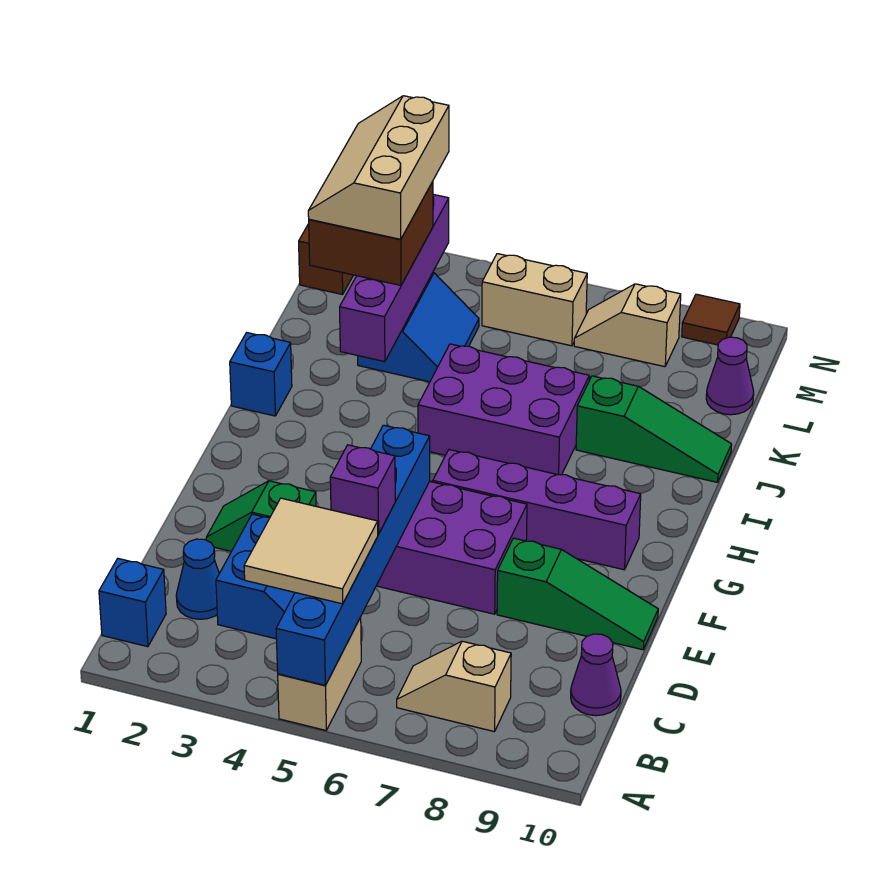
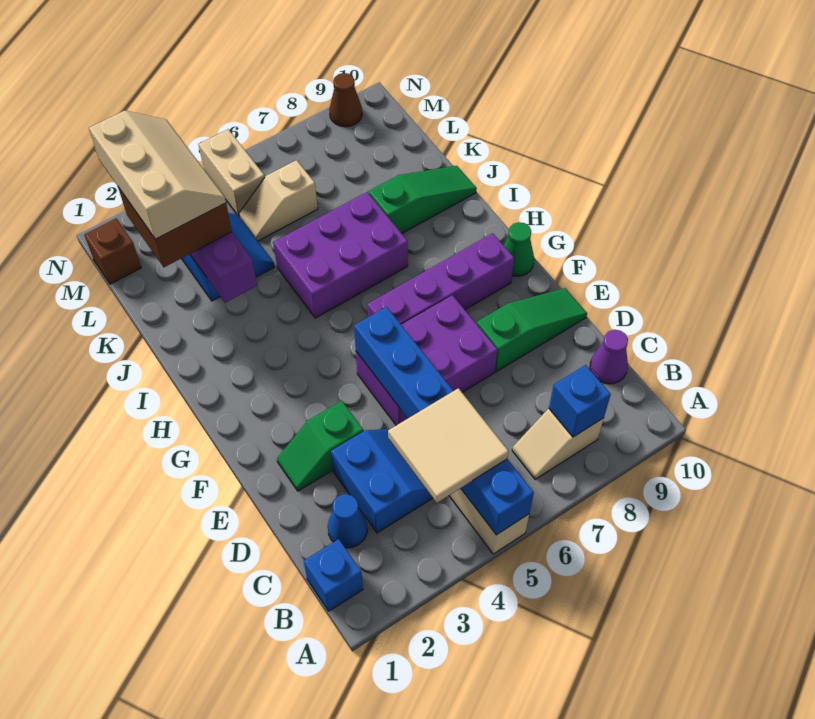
purple 1x1 brick [330,445,395,534] -> none
none -> green 1x1 cone [504,222,534,276]
blue 1x1 brick [230,333,292,416] -> blue 1x1 brick moved to [549,365,611,437]
tan 2x3 slope [308,96,449,239] -> tan 2x3 slope turned to [89,111,226,239]
purple 1x1 cone [706,337,754,415] -> none
tan 1x2 brick [482,254,587,346] -> tan 1x2 brick turned to [199,129,265,216]
tan 1x2 slope [574,284,681,367] -> tan 1x2 slope moved to [239,160,318,241]
brown 1x1 tile [682,294,740,345] -> brown 1x1 cone [329,73,362,127]

